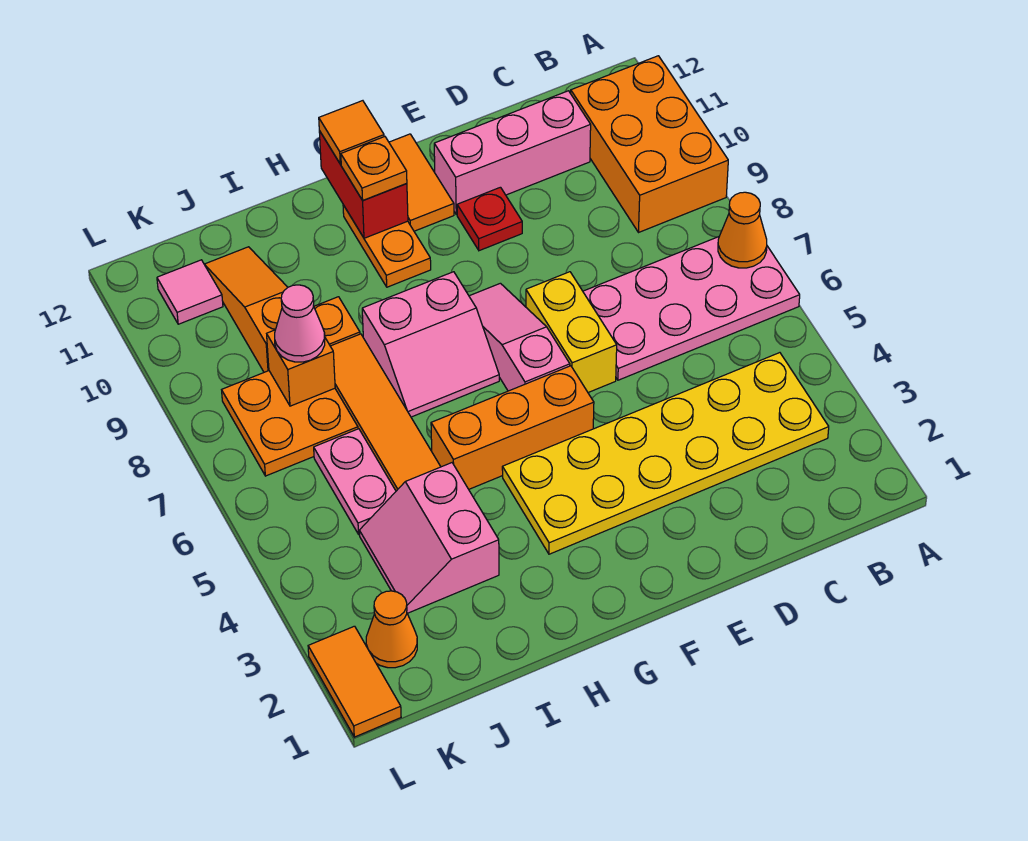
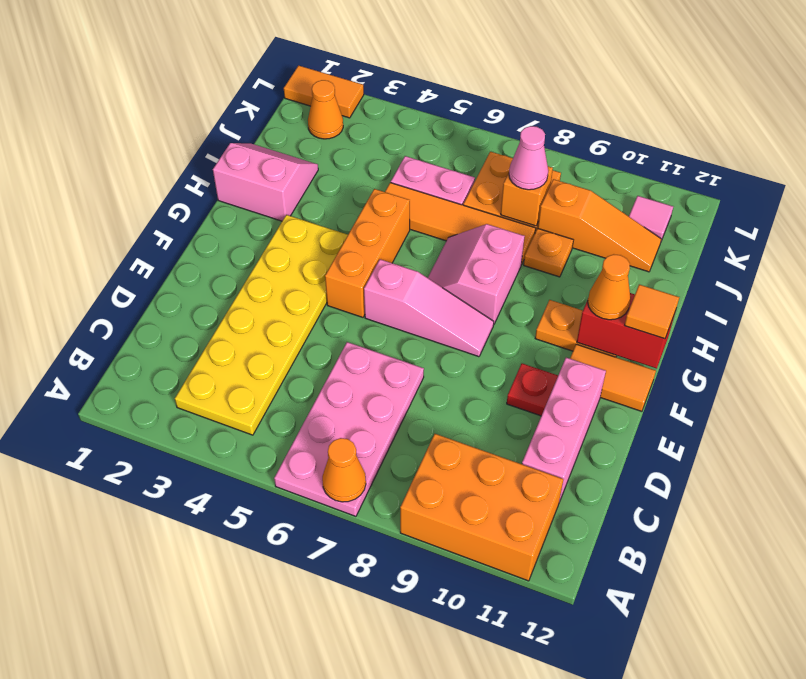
yellow 1x2 brick [526,272,617,392] -> none
orange 1x1 plate [341,137,407,200] -> orange 1x1 cone [588,254,631,320]
pink 2x2 slope [359,463,499,613] -> pink 2x2 slope moved to [213,143,318,221]

